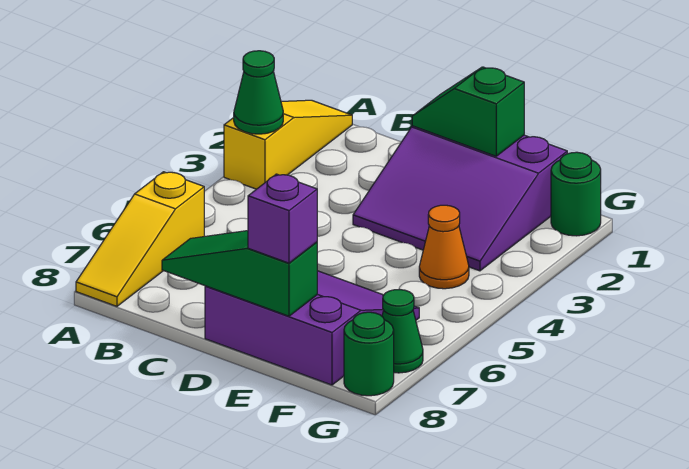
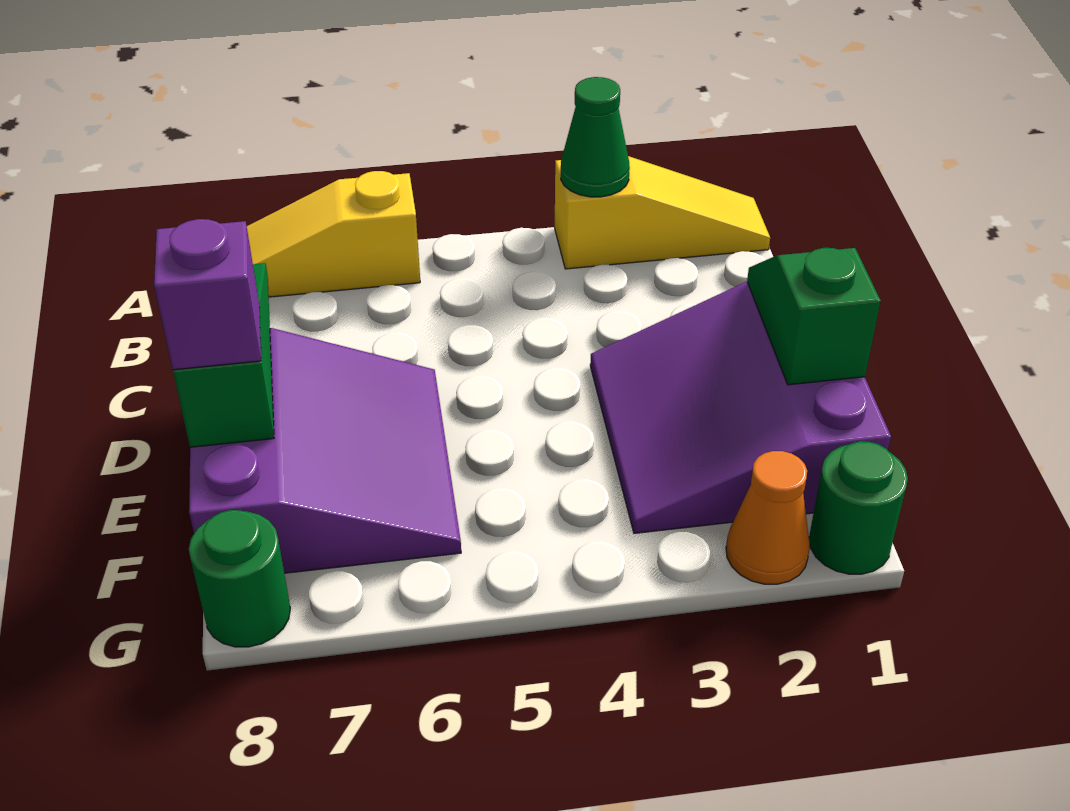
orange 1x1 cone [419,205,469,289] -> orange 1x1 cone moved to [726,451,810,584]
green 1x1 cone [382,290,423,373] -> none

